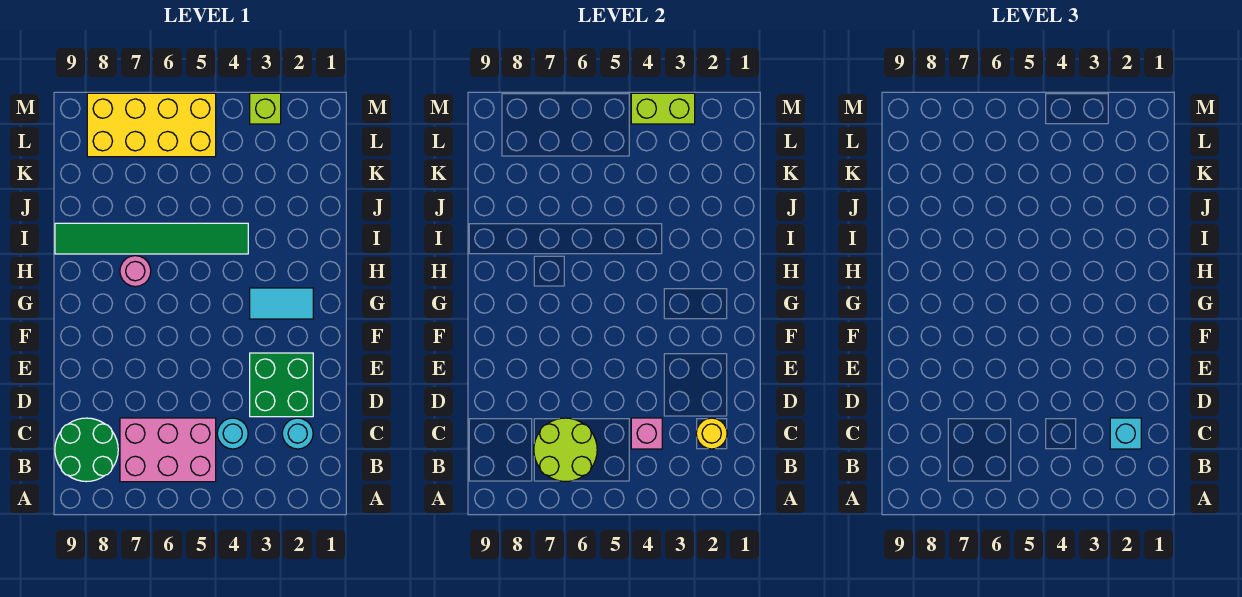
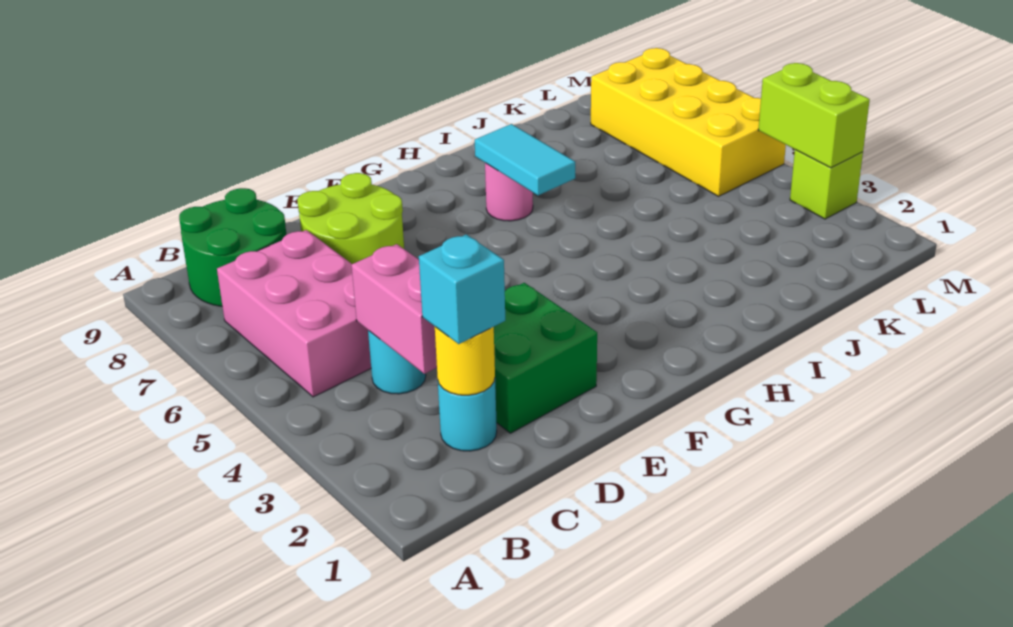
lime 2x2 round brick [534,418,597,482] -> lime 2x2 round brick moved to [297,173,404,264]
pink 1x1 brick [631,418,662,449] -> pink 1x2 brick [352,244,437,374]
cyan 1x2 tile [250,288,313,319] -> cyan 1x2 tile moved to [475,124,575,195]
green 1x6 tile [55,223,248,254] -> none

